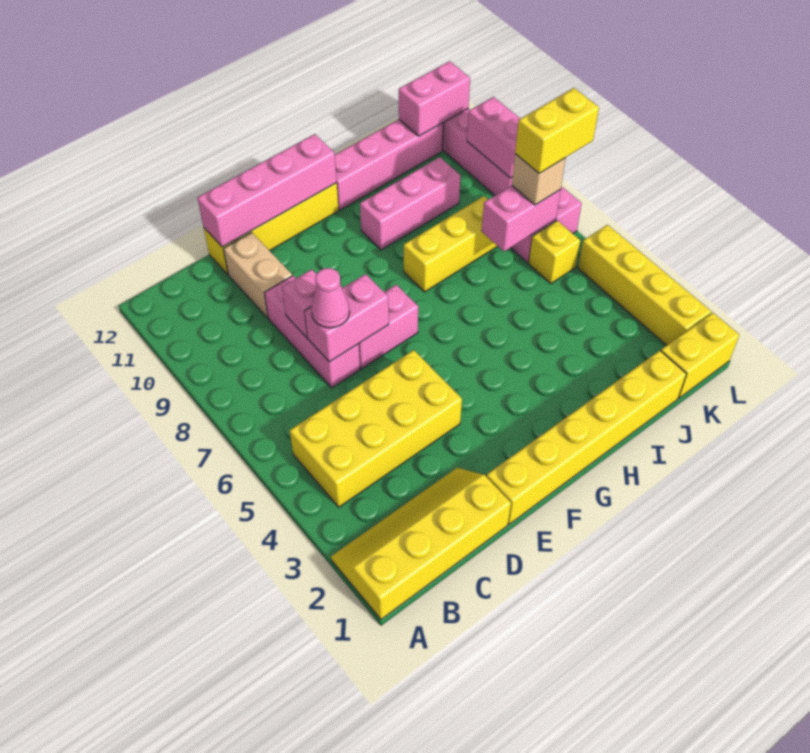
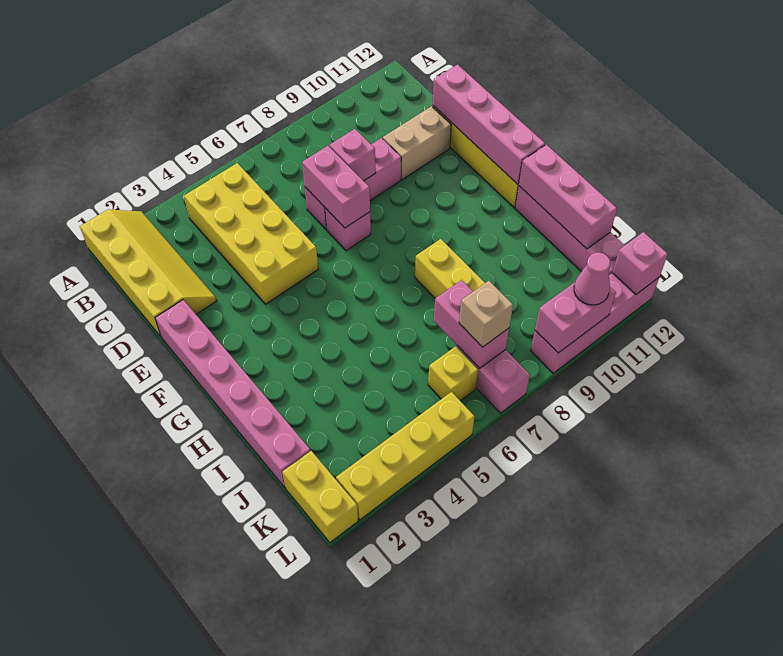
pink 1x1 cone [311,268,350,328] -> pink 1x1 cone moved to [574,252,610,305]
yellow 1x6 brick [486,351,686,524] -> pink 1x6 brick [155,300,310,487]
pink 1x2 brick [359,285,418,369] -> pink 1x1 brick [325,208,371,251]
pink 1x3 brick [360,157,460,250] -> pink 1x3 brick moved to [519,145,617,249]
yellow 1x2 brick [515,88,599,173] -> none
pink 1x2 brick [399,61,470,136] -> pink 1x1 brick [612,232,668,294]

